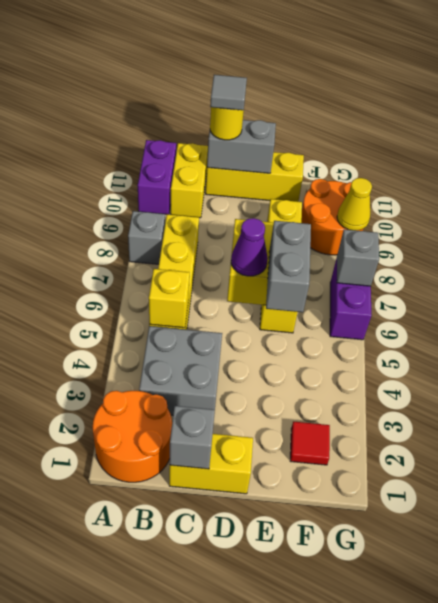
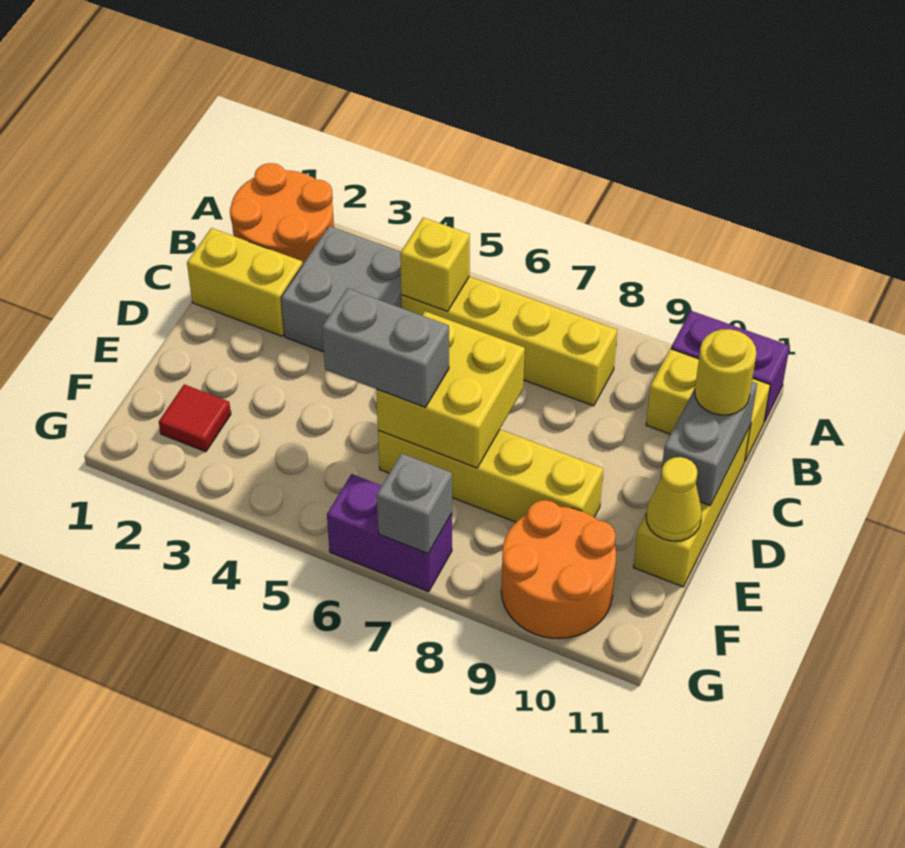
grey 1x1 brick [128,211,165,264] -> none
yellow 1x2 brick [169,434,253,494] -> yellow 1x2 brick turned to [187,228,303,336]
grey 1x1 brick [170,406,215,469] -> none
grey 1x1 tile [210,75,247,110] -> none
purple 1x1 cone [231,218,268,276] -> none
yellow 1x1 cone [337,178,372,230] -> yellow 1x1 cone moved to [646,457,702,541]

